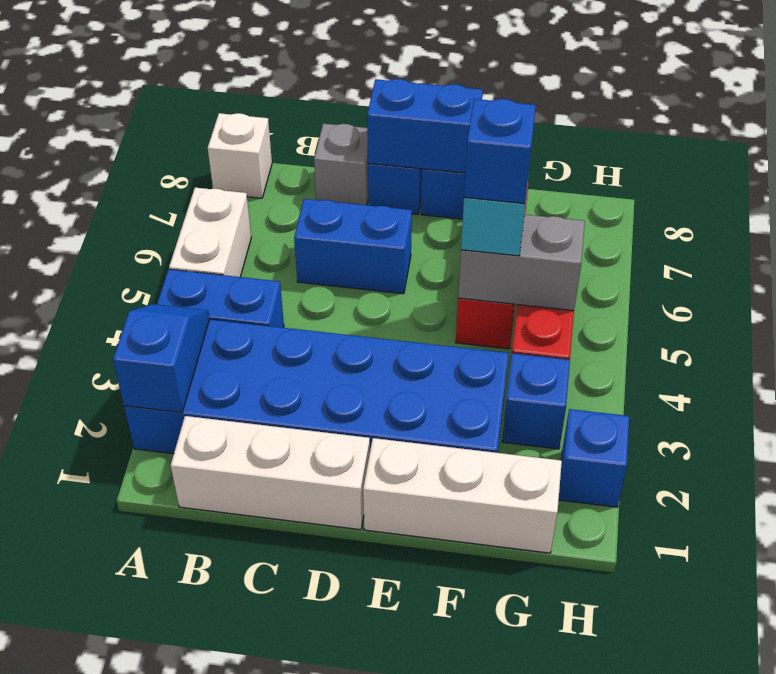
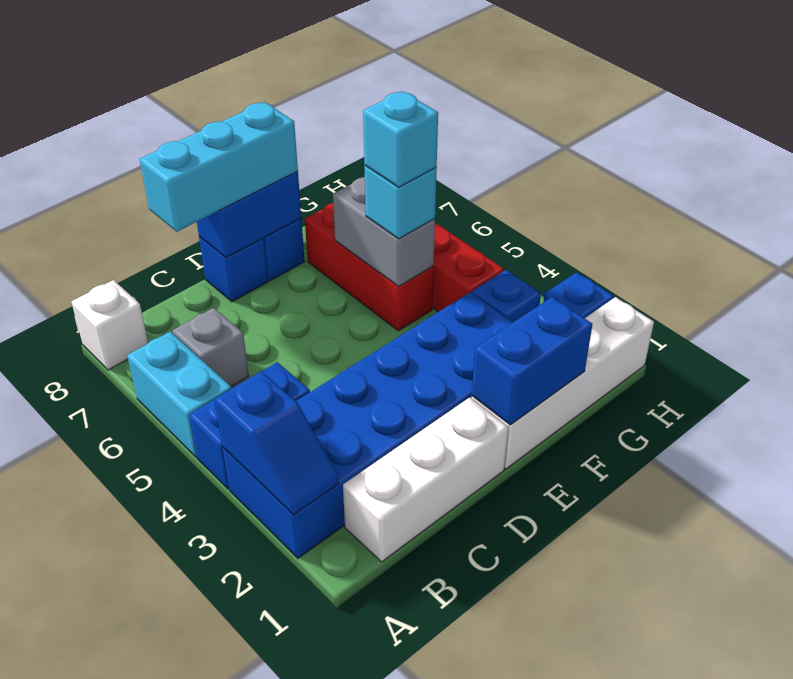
blue 1x2 slope [113,304,210,413] -> blue 1x2 slope turned to [215,371,339,515]
white 1x2 brick [169,188,251,277] -> cyan 1x2 brick [127,332,232,457]
blue 1x2 brick [294,199,412,294] -> blue 1x2 brick moved to [472,297,592,425]
grey 1x1 brick [314,124,368,205] -> grey 1x1 brick moved to [173,308,249,387]
none -> cyan 1x3 brick [140,102,298,232]
white 1x3 brick [363,438,562,553] -> white 1x4 brick [471,297,654,469]
grey 1x2 brick [458,214,585,311] -> grey 1x2 brick turned to [333,177,435,287]
blue 1x1 brick [464,99,536,204] -> cyan 1x1 brick [363,91,438,188]

